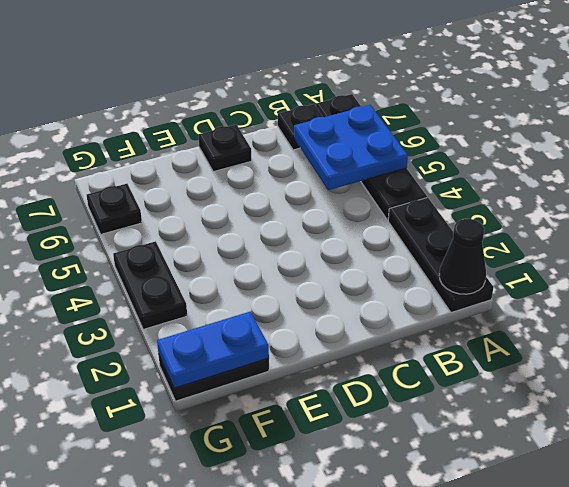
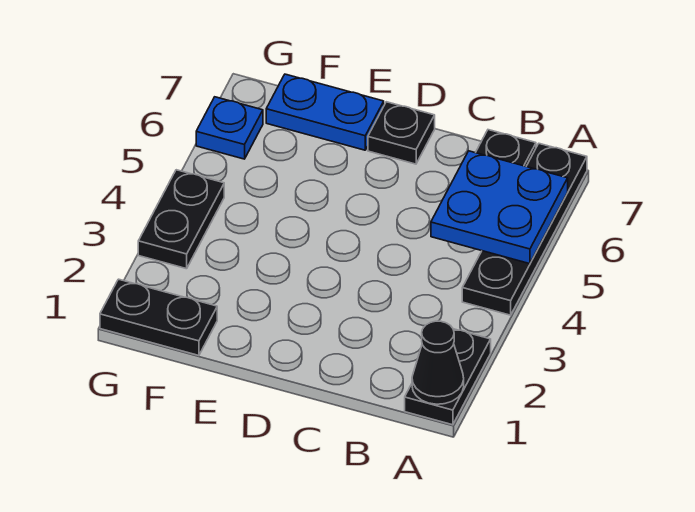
black 1x3 plate [388,197,494,313] -> black 1x2 plate [405,329,491,425]
blue 1x2 plate [157,312,269,388] -> blue 1x2 plate moved to [266,74,384,150]
black 1x1 plate [87,184,142,234] -> blue 1x1 plate [196,97,263,159]

